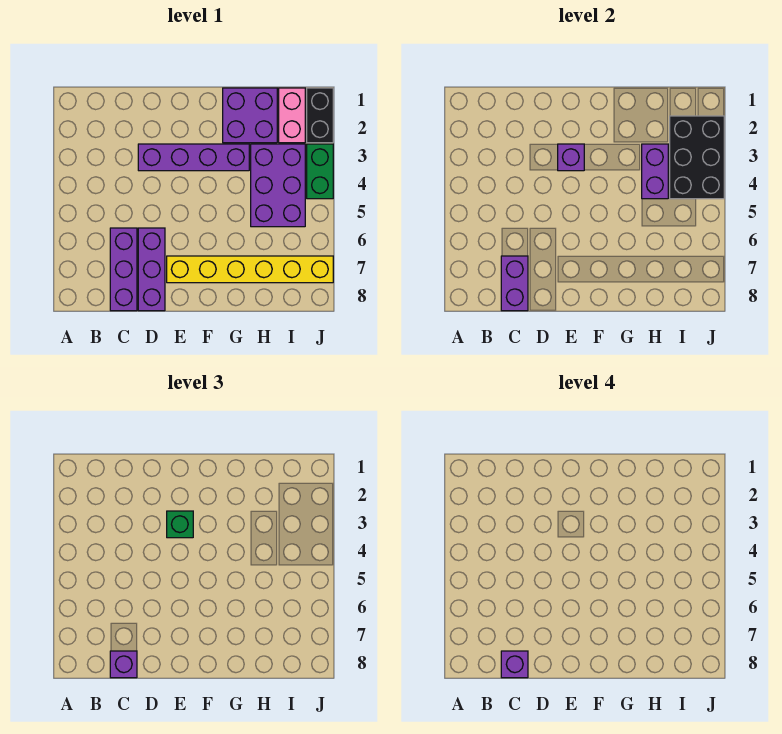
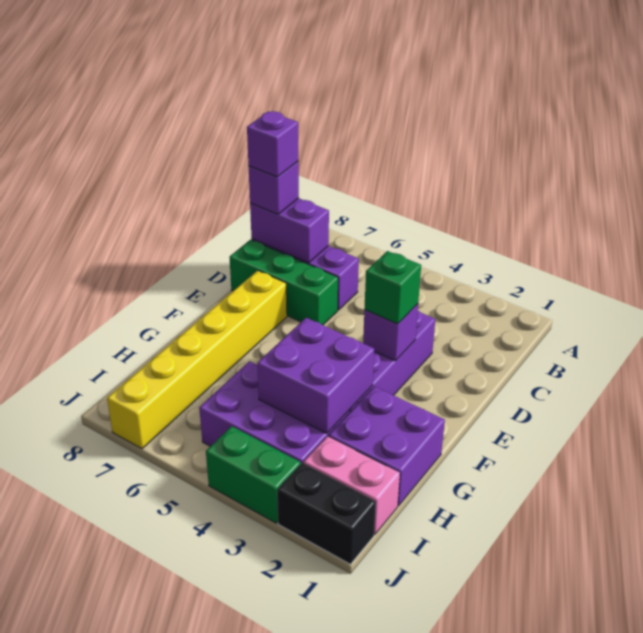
purple 1x3 brick [138,228,165,311] -> green 1x3 brick [230,240,338,325]
purple 1x2 brick [642,144,668,199] -> purple 2x2 brick [257,318,374,433]
black 2x3 brick [670,116,724,199] -> none

